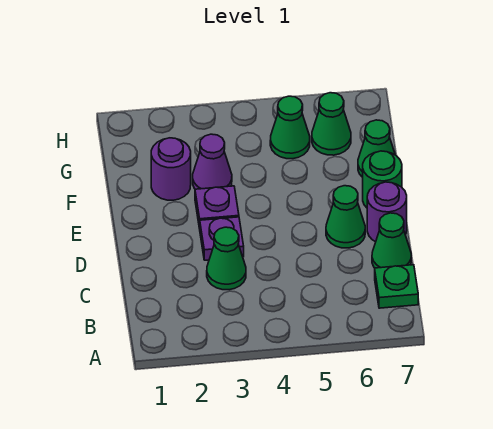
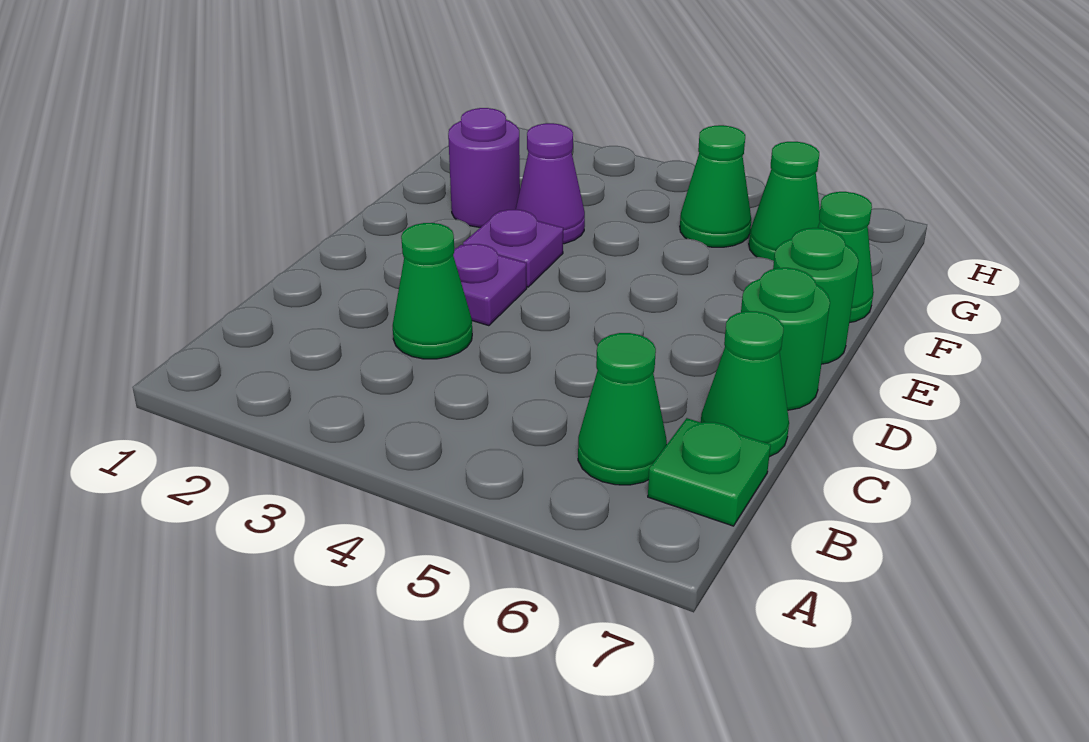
green 1x1 cone [326,186,365,248] -> green 1x1 cone moved to [578,333,667,485]
purple 1x1 round brick [367,182,407,242] -> green 1x1 round brick [741,268,830,410]

